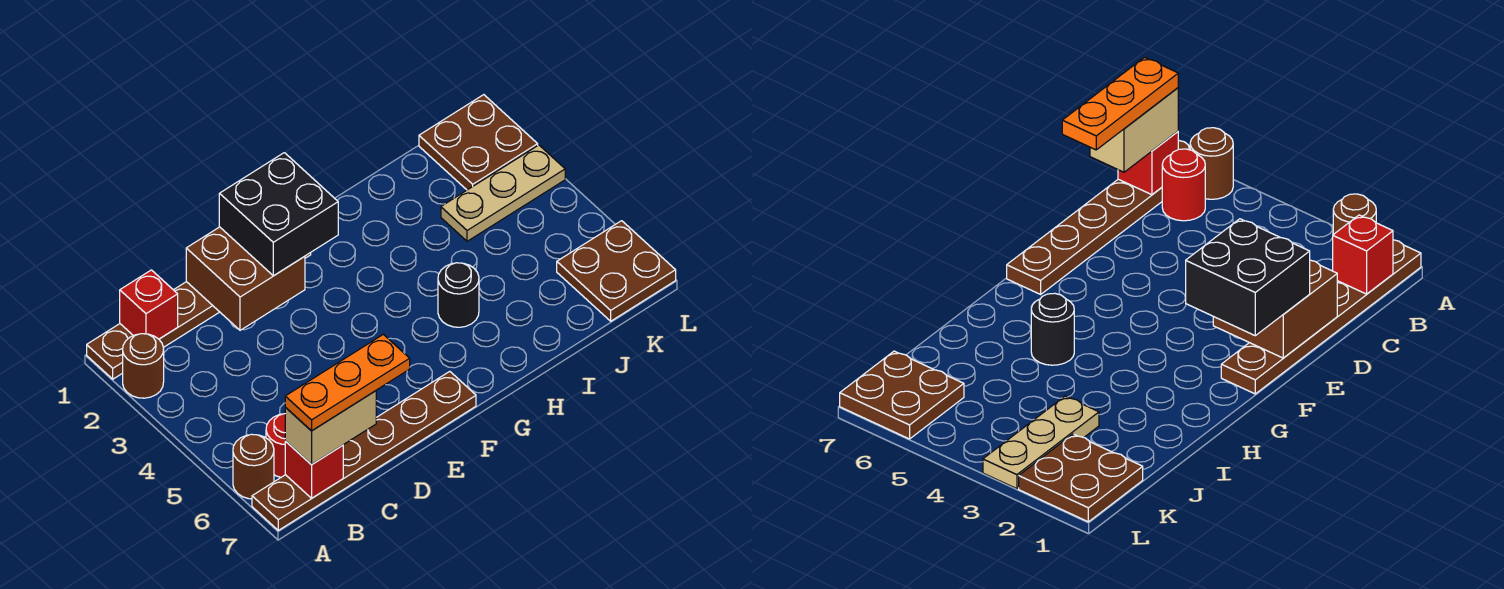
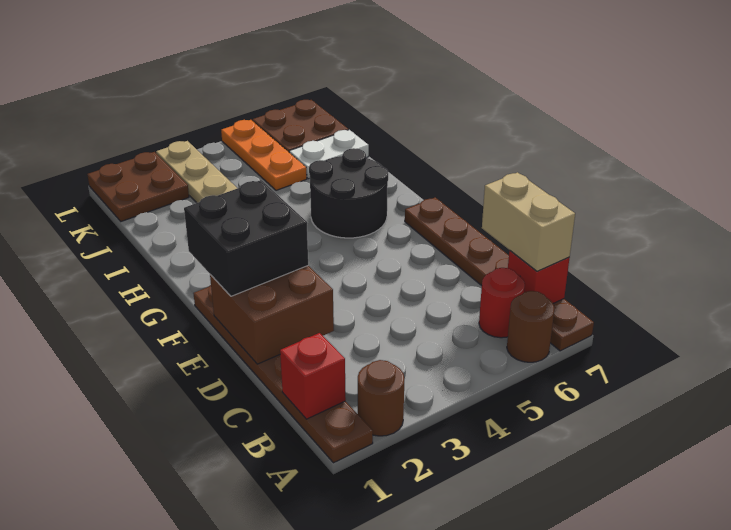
orange 1x3 plate [285,334,410,431] -> orange 1x3 plate moved to [221,120,307,190]
black 1x1 round brick [438,263,479,327] -> black 2x2 round brick [309,148,388,238]
none -> white 1x2 plate [289,130,369,179]

